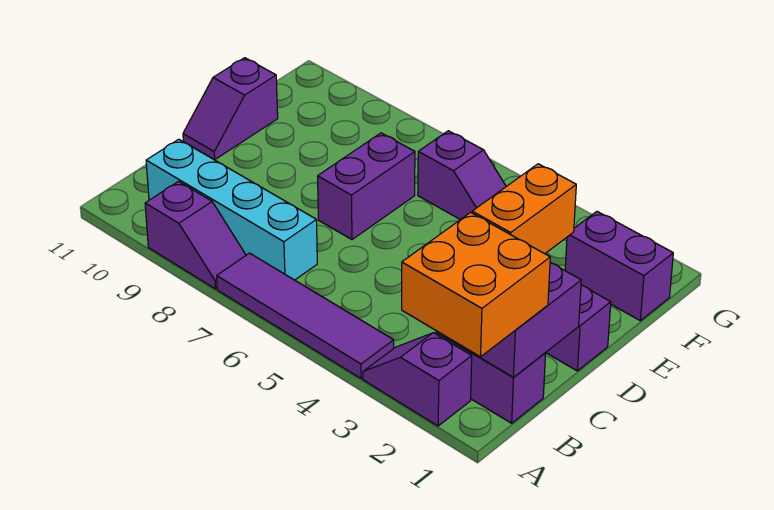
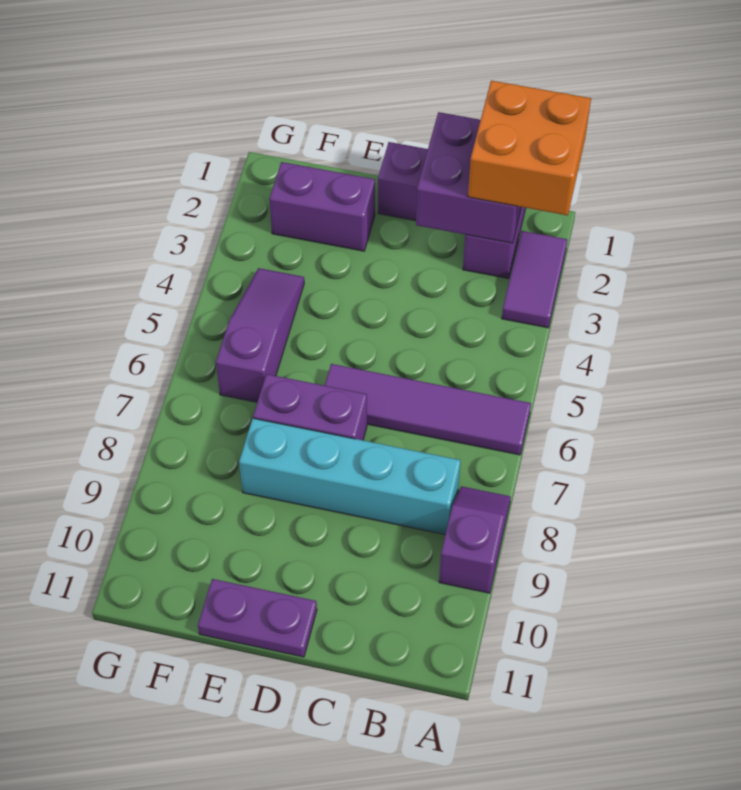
purple 1x2 slope [363,333,472,426] -> purple 1x2 tile [502,231,567,328]
purple 1x4 tile [217,253,394,378] -> purple 1x4 tile turned to [325,364,531,455]
cyan 1x4 brick [146,139,317,280] -> cyan 1x4 brick turned to [239,418,461,534]
orange 1x2 brick [472,164,576,254] -> none
purple 1x2 slope [183,58,278,160] -> purple 1x2 plate [198,579,317,657]
purple 1x2 brick [565,212,673,321] -> purple 1x2 brick turned to [269,162,375,251]
purple 1x2 slope [418,131,506,220] -> purple 1x3 slope [216,268,304,402]

